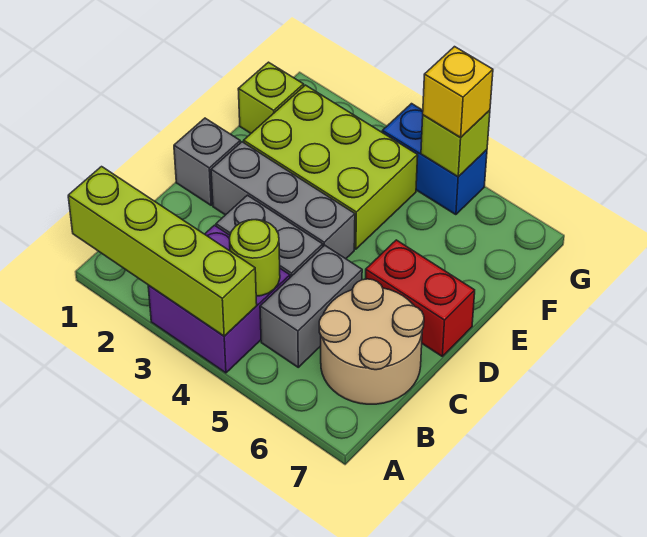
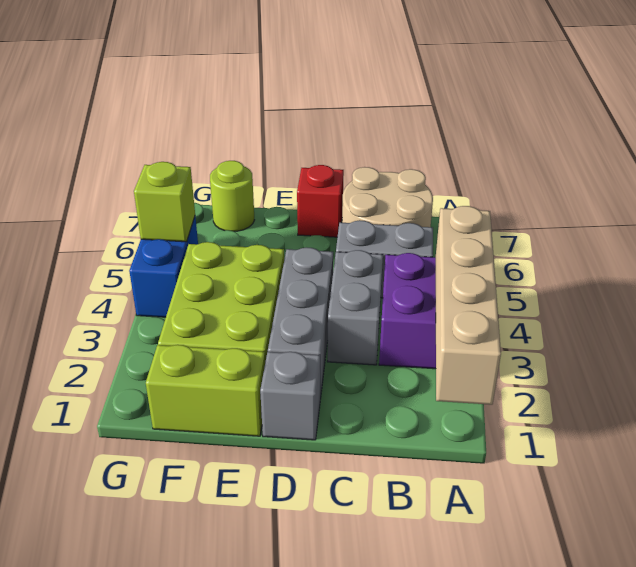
lime 1x4 brick [68,167,257,336] -> tan 1x4 brick [436,206,501,405]
lime 1x1 round brick [229,220,280,296] -> lime 1x1 round brick moved to [210,161,254,231]
red 1x2 brick [365,240,475,356] -> red 1x1 brick [297,165,344,237]
lime 1x1 brick [238,62,304,133] -> lime 1x2 brick [146,345,265,436]
yellow 1x1 brick [423,47,493,137] -> none

